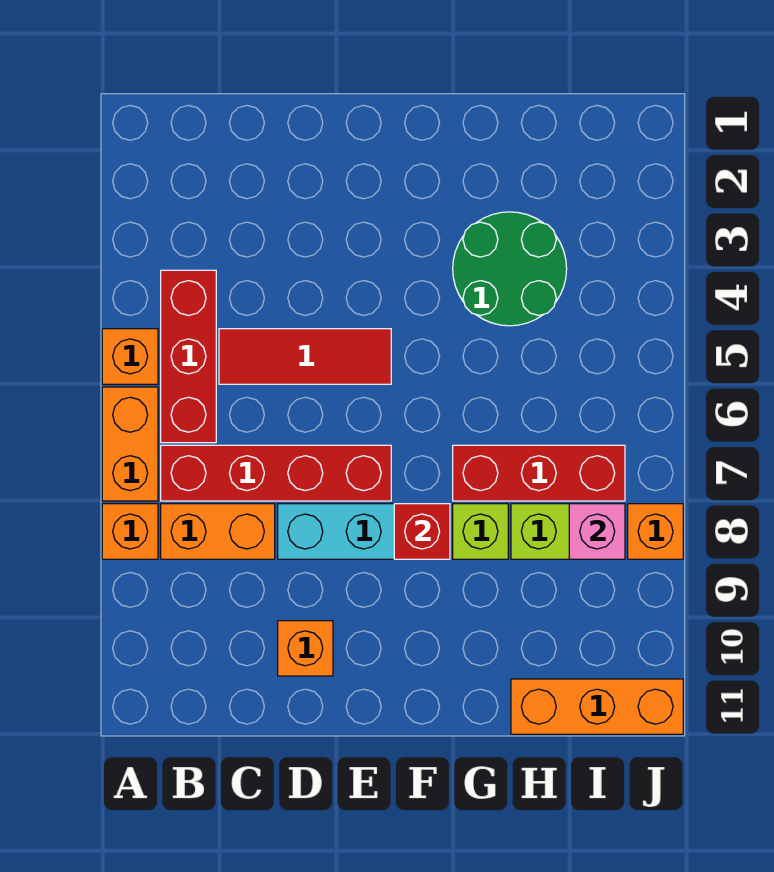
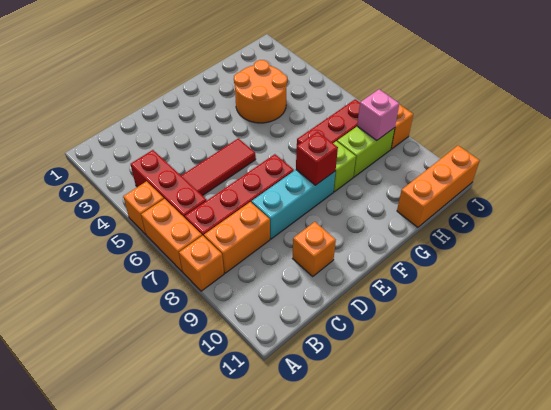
green 2x2 round brick [453,212,567,326] -> orange 2x2 round brick [234,60,287,123]

